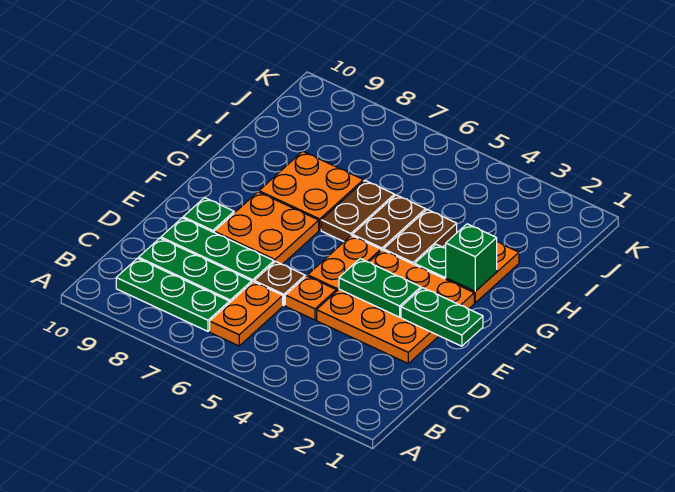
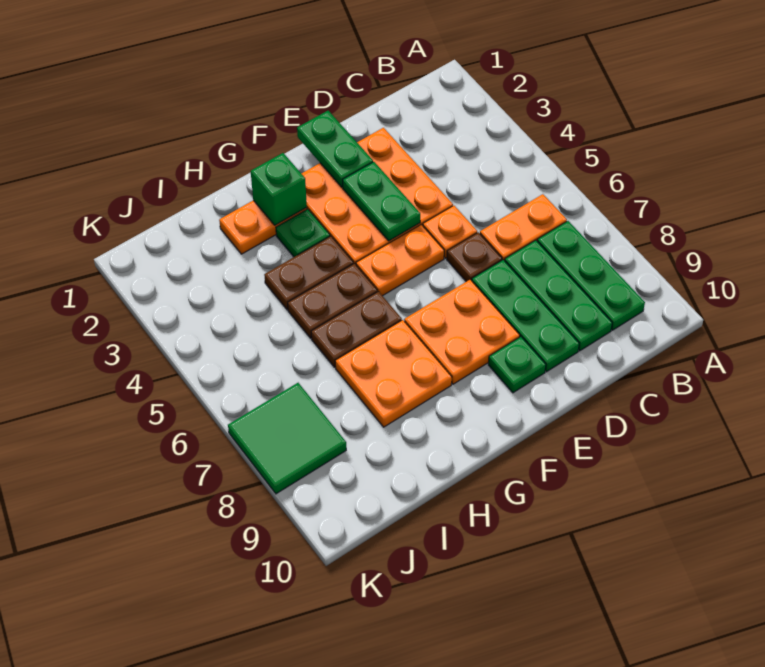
none -> green 2x2 tile [228,383,346,494]

